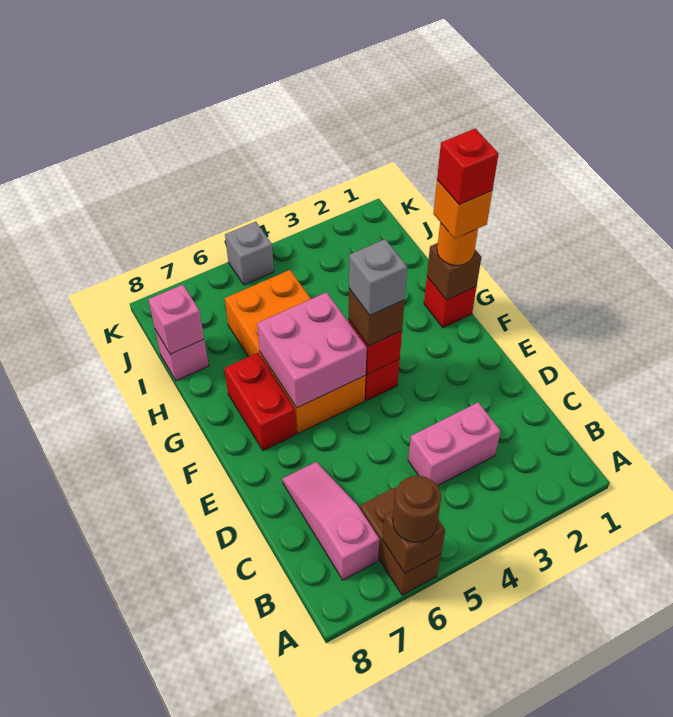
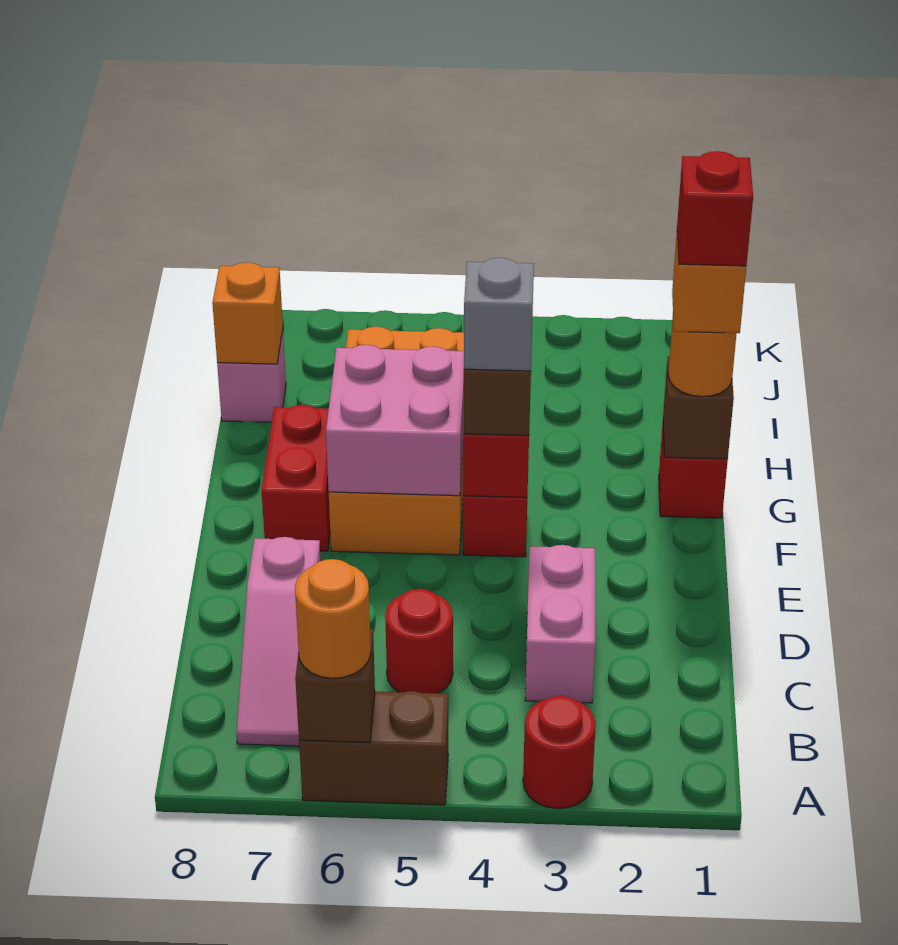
none -> red 1x1 round brick [523,696,596,809]
brown 1x2 brick [360,488,441,595] -> brown 1x2 brick turned to [299,691,448,805]
brown 1x1 round brick [393,476,441,542] -> orange 1x1 round brick [295,559,371,678]
pink 1x3 slope [282,462,380,580] -> pink 1x3 slope turned to [236,537,321,746]
pink 1x2 brick [408,402,501,486] -> pink 1x2 brick turned to [525,545,595,703]
none -> red 1x1 round brick [385,589,453,693]
pink 1x1 brick [148,285,204,354] -> orange 1x1 brick [212,262,283,364]
grey 1x1 brick [225,222,274,285] -> none

